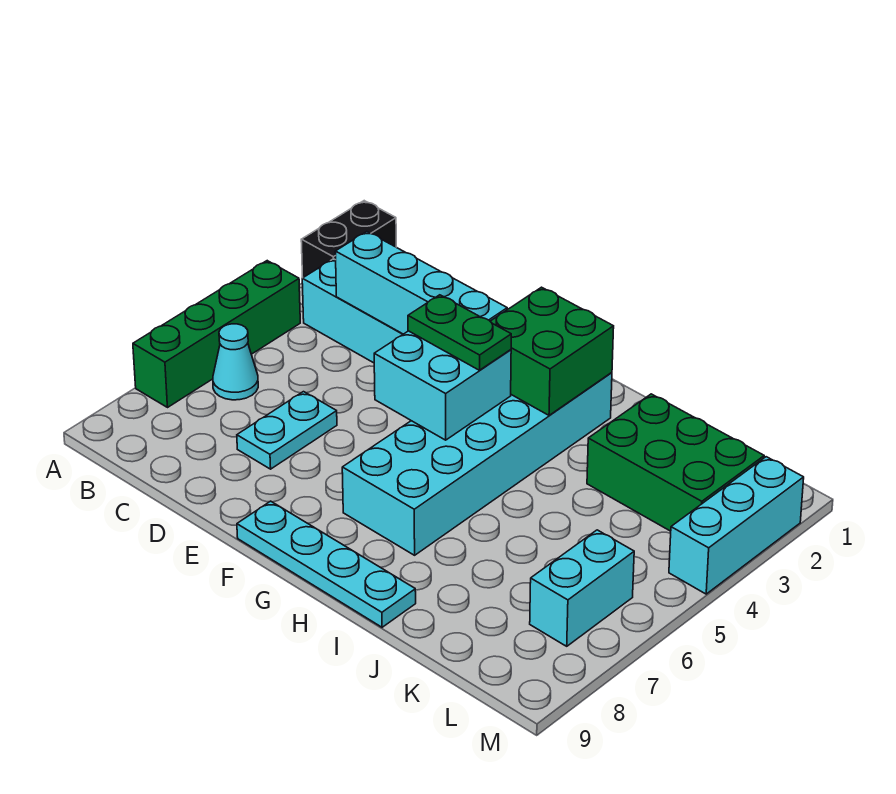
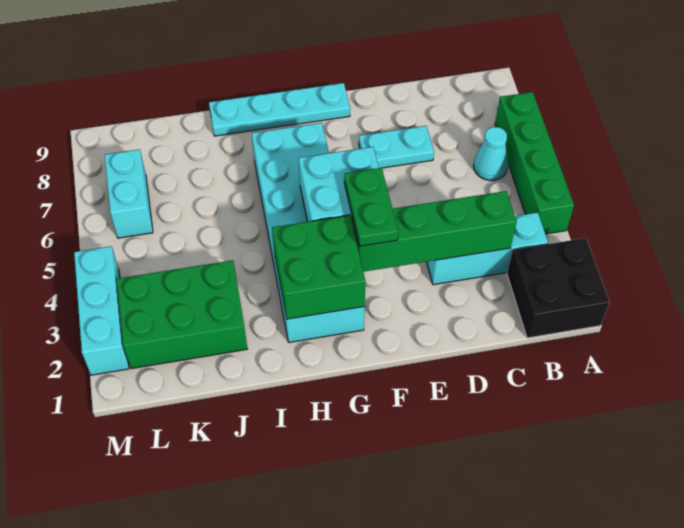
black 1x2 brick [301,201,396,278] -> black 2x2 brick [507,238,610,338]
cyan 1x4 brick [335,232,507,334] -> green 1x4 brick [352,191,516,272]
cyan 1x2 plate [237,392,337,469] -> cyan 1x2 plate turned to [359,126,434,168]
green 1x2 plate [408,295,511,370] -> green 1x2 plate turned to [344,168,398,246]

